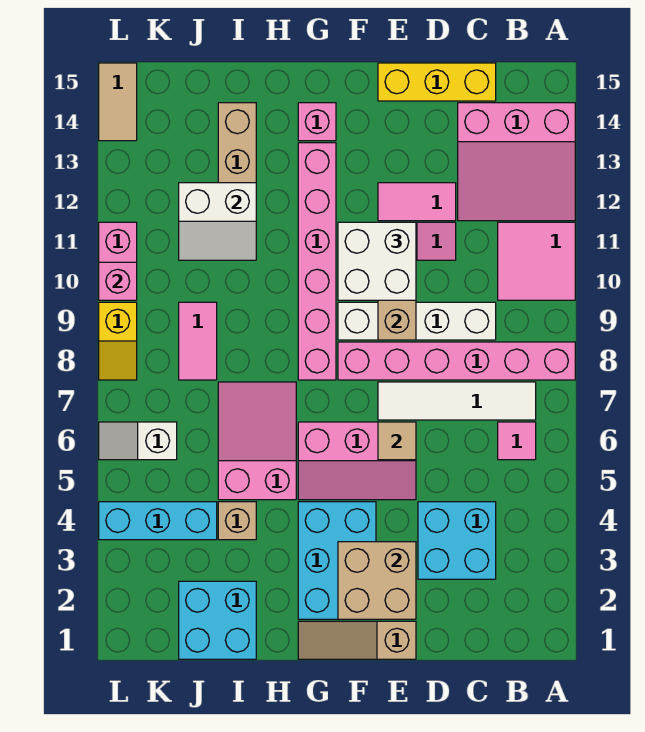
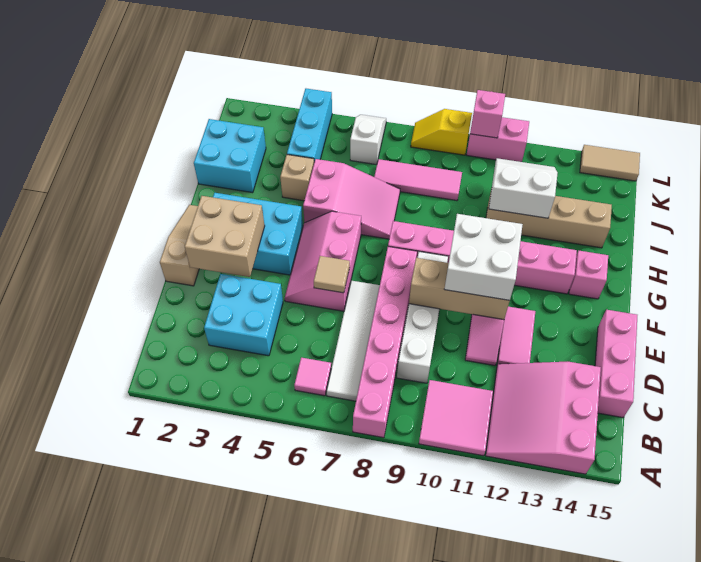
yellow 1x3 brick [378,63,496,101] -> pink 1x3 brick [595,310,637,418]
white 2x2 slope [179,183,256,260] -> white 2x2 slope turned to [489,158,557,218]
pink 1x2 tile [179,302,217,380] -> pink 1x3 tile [374,159,462,201]

